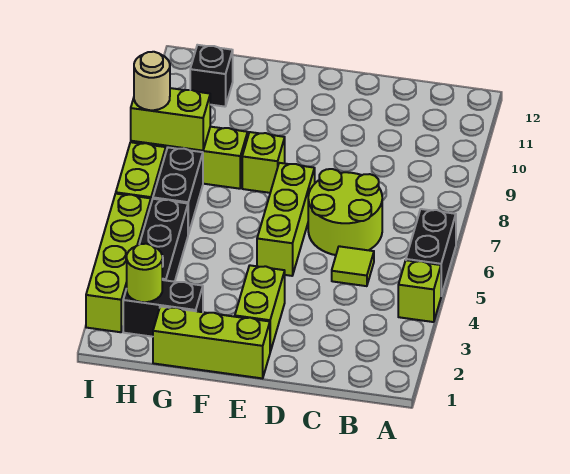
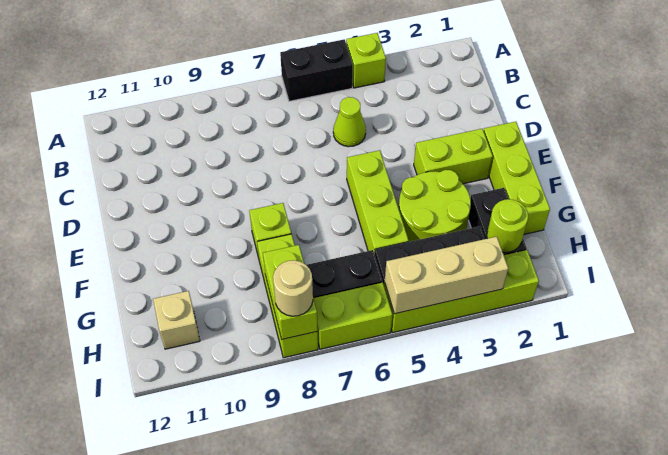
lime 1x1 tile [332,246,374,286] -> lime 1x1 cone [333,97,366,147]
lime 2x2 round brick [308,169,382,255] -> lime 2x2 round brick moved to [399,170,471,242]
lime 1x3 brick [257,163,315,276] -> lime 1x3 brick turned to [347,150,409,254]
black 1x1 brick [190,45,233,107] -> tan 1x1 brick [153,291,200,349]
none -> tan 1x3 brick [385,237,508,314]

